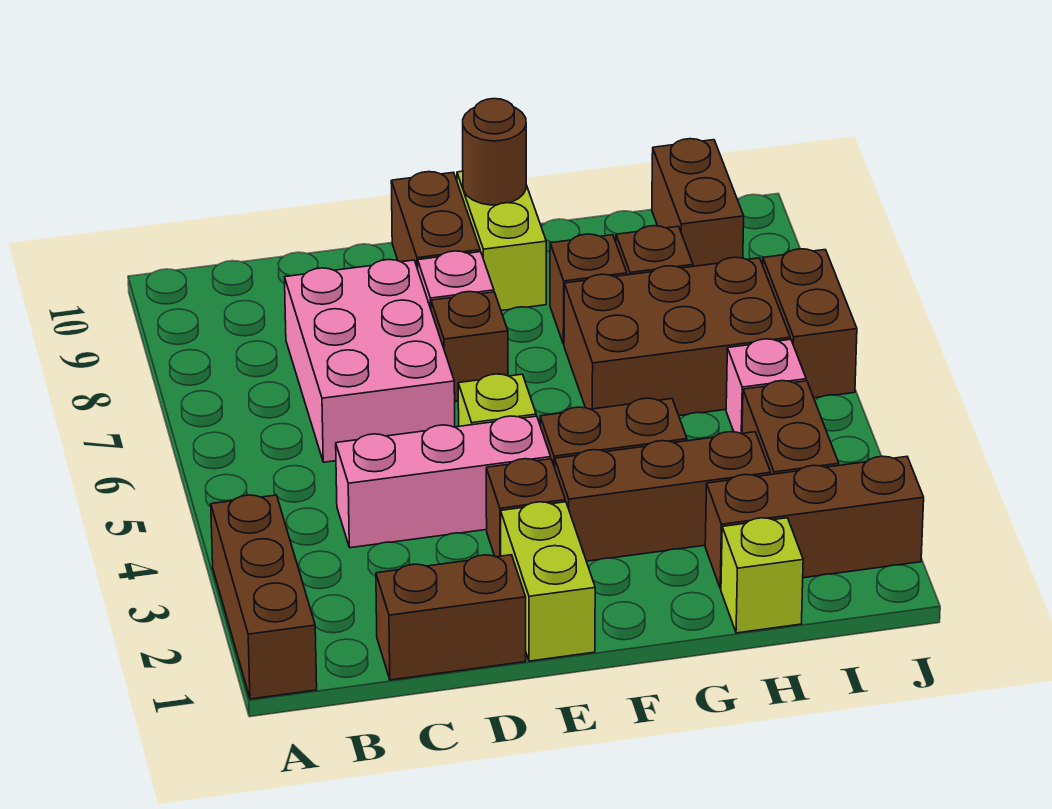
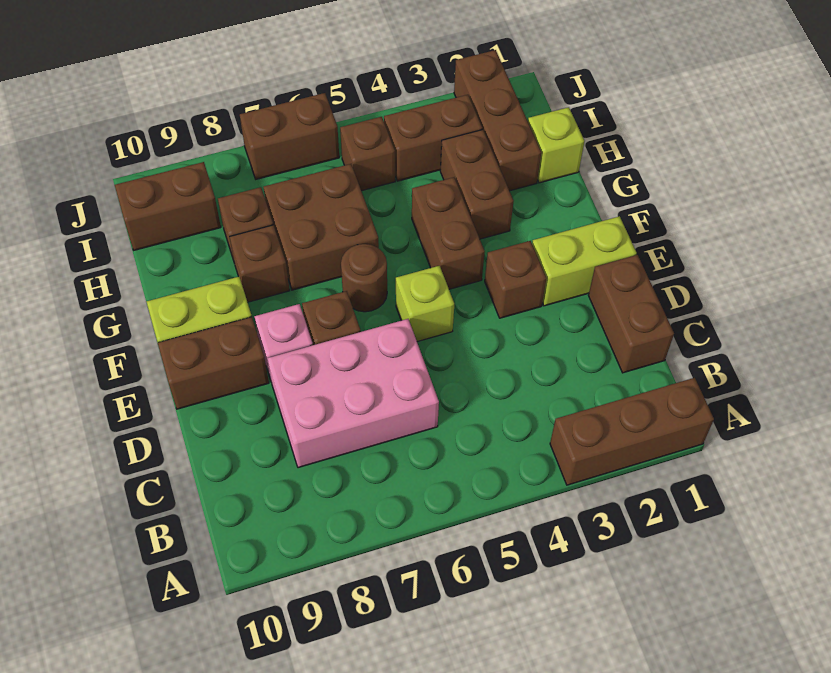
pink 1x3 brick [336,416,551,548] -> none
brown 1x3 brick [555,432,771,561] -> brown 1x2 brick [440,130,513,239]
brown 1x1 round brick [463,99,526,205] -> brown 1x1 round brick moved to [341,244,387,312]
brown 2x3 brick [564,257,790,416] -> brown 2x2 brick [264,164,379,290]
pink 1x1 brick [726,339,806,434] -> brown 1x1 brick [340,117,395,191]

